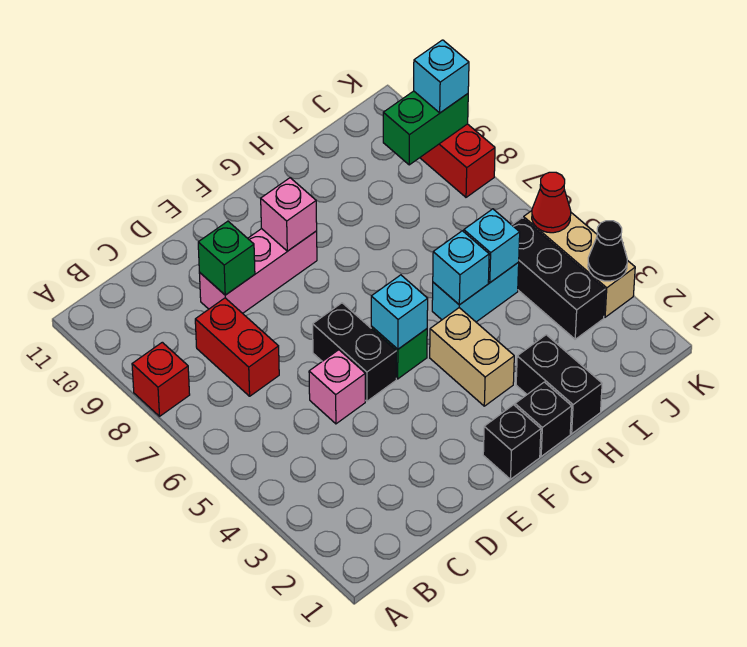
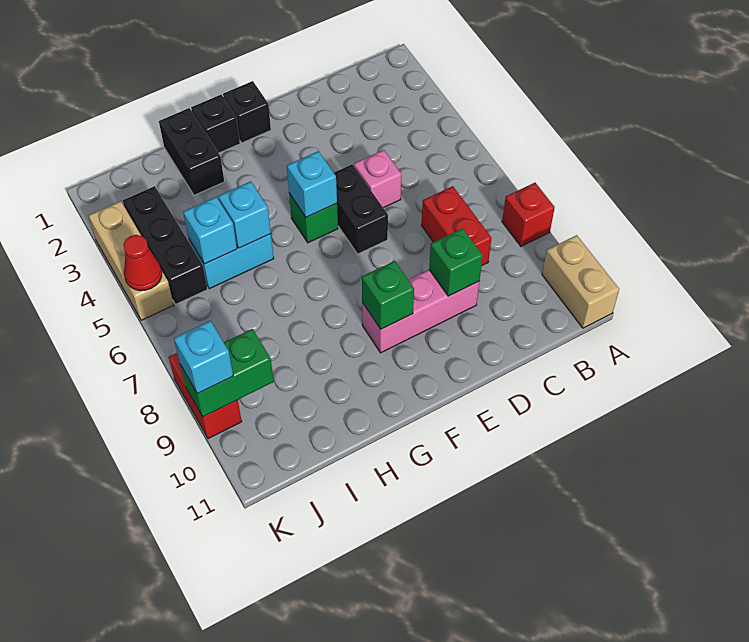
pink 1x1 brick [261,178,317,251] -> green 1x1 brick [362,261,414,329]
tan 1x2 brick [430,308,514,406] -> tan 1x2 brick moved to [542,235,619,328]
black 1x1 cone [588,221,627,281] -> none

